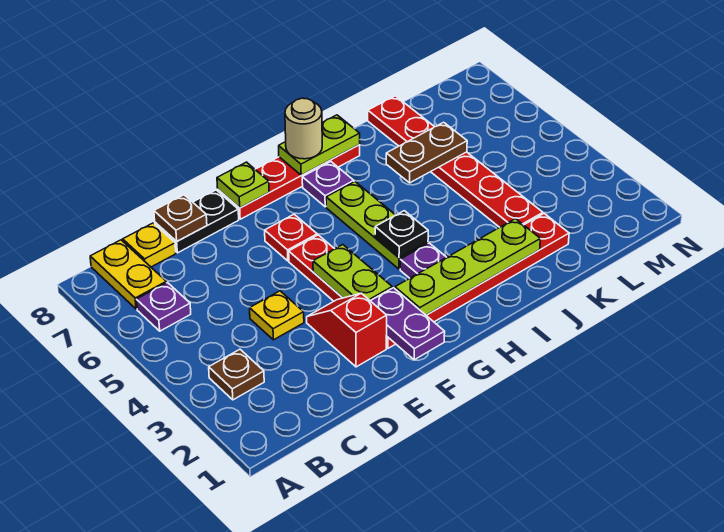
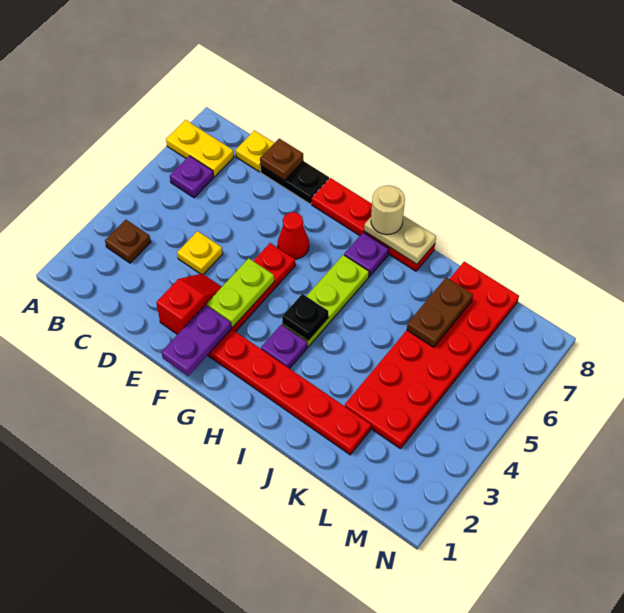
yellow 1x2 plate [90,240,166,309] -> yellow 1x2 plate turned to [166,120,234,177]
red 1x1 plate [265,214,317,261] -> red 1x1 cone [278,212,309,259]
lime 1x1 plate [217,162,269,208] -> none
lime 1x4 plate [395,219,540,315] -> none
lime 1x2 plate [279,115,360,175] -> tan 1x2 plate [364,216,436,264]
brown 1x2 plate [386,122,467,183] -> brown 1x2 plate turned to [407,277,473,347]
red 1x6 plate [368,96,543,227] -> red 2x6 plate [345,262,519,448]

